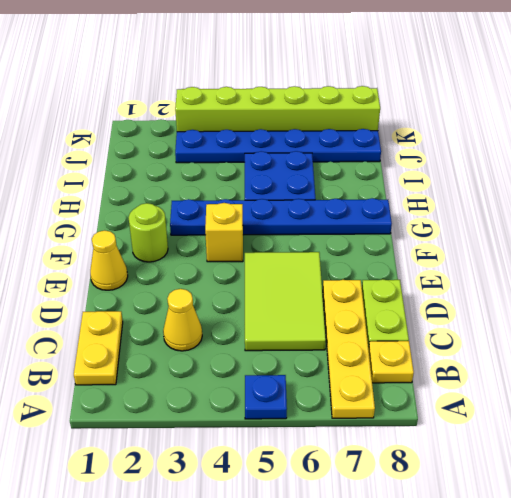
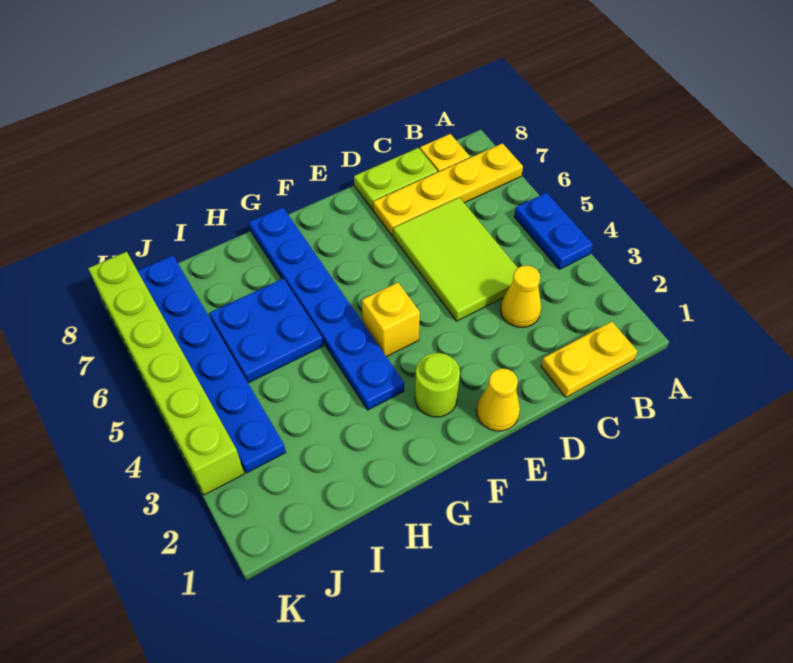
blue 1x1 plate [245,375,287,419] -> blue 1x2 plate [514,193,593,269]
lime 2x3 tile [245,252,326,351] -> lime 2x3 tile turned to [393,197,517,321]

